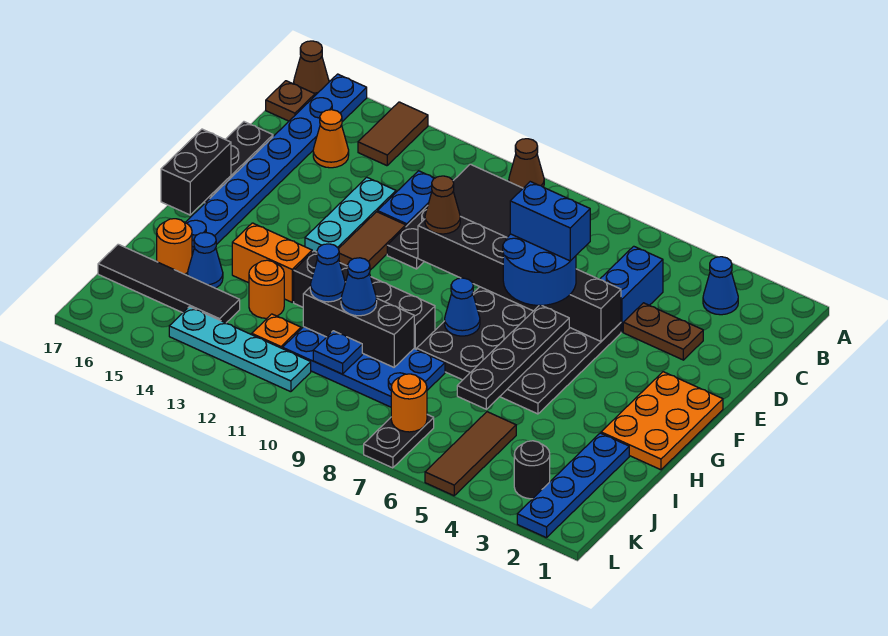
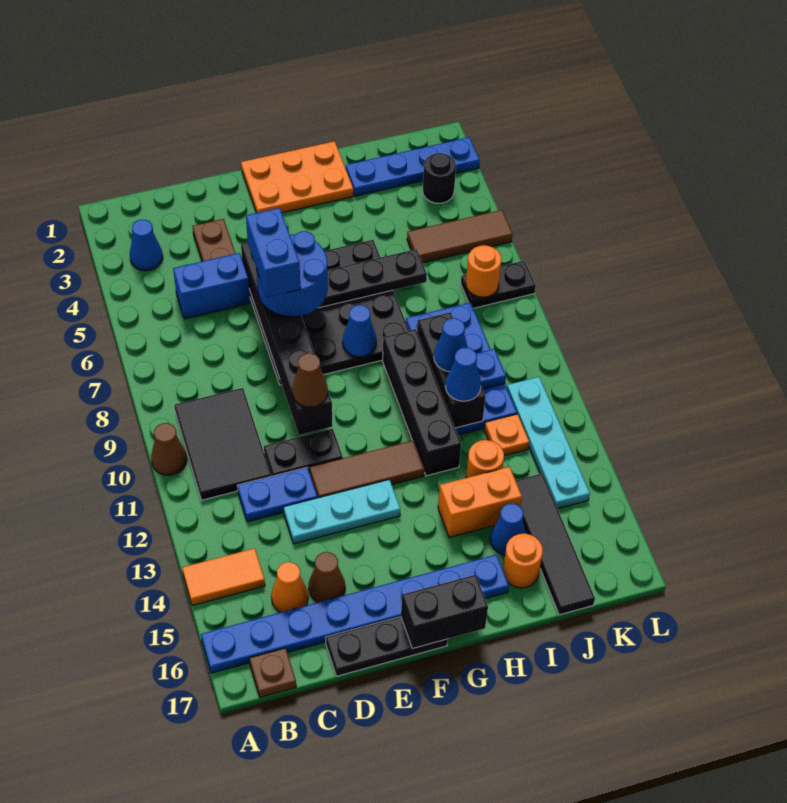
brown 1x2 tile [358,102,428,166] -> orange 1x2 tile [182,548,265,606]
brown 1x1 cone [294,41,329,95] -> brown 1x1 cone moved to [309,552,345,602]
brown 1x2 tile [339,212,406,270] -> brown 1x3 tile [309,440,425,498]
orange 1x2 brick [232,223,312,302] -> orange 1x2 brick turned to [438,467,522,537]

